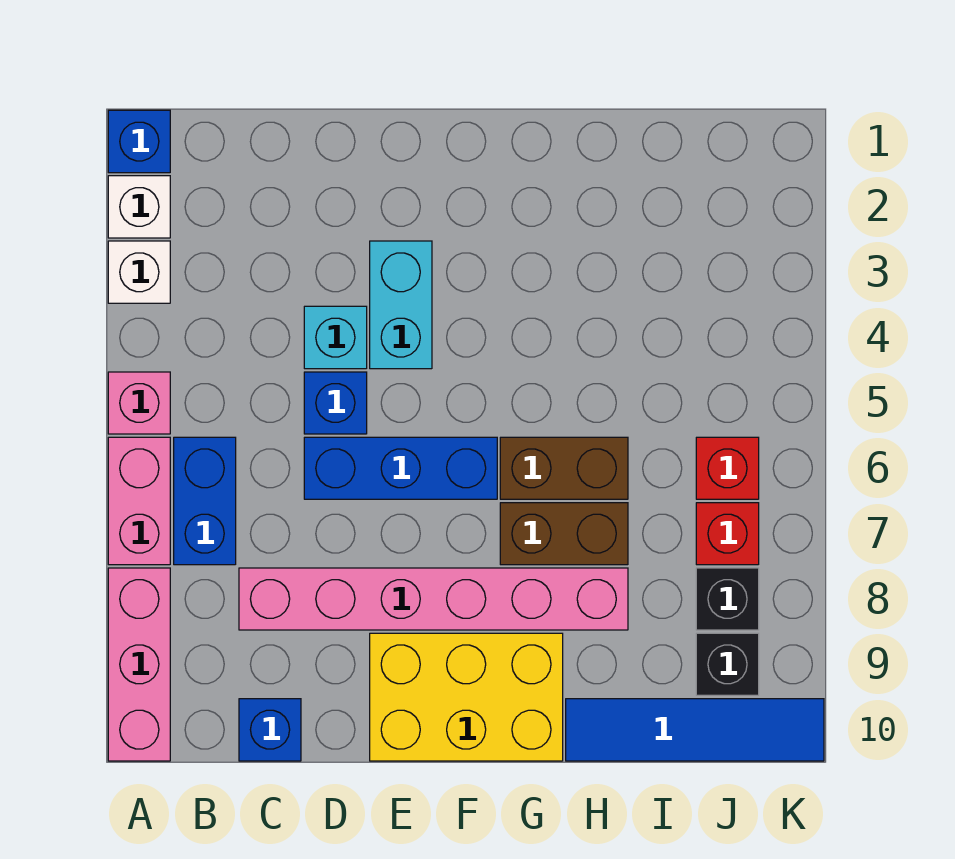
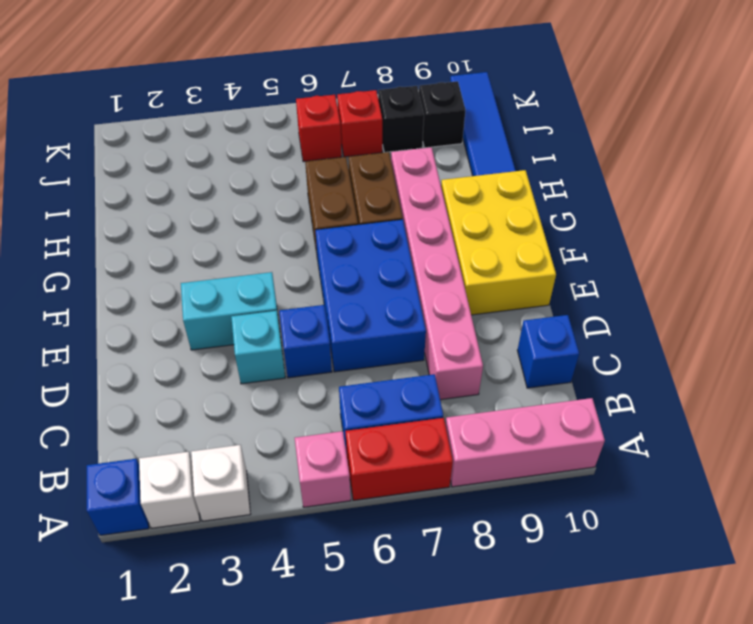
pink 1x2 brick [108,437,170,565] -> red 1x2 brick [345,418,453,500]
blue 1x3 brick [304,437,497,499] -> blue 2x3 brick [315,220,426,372]

